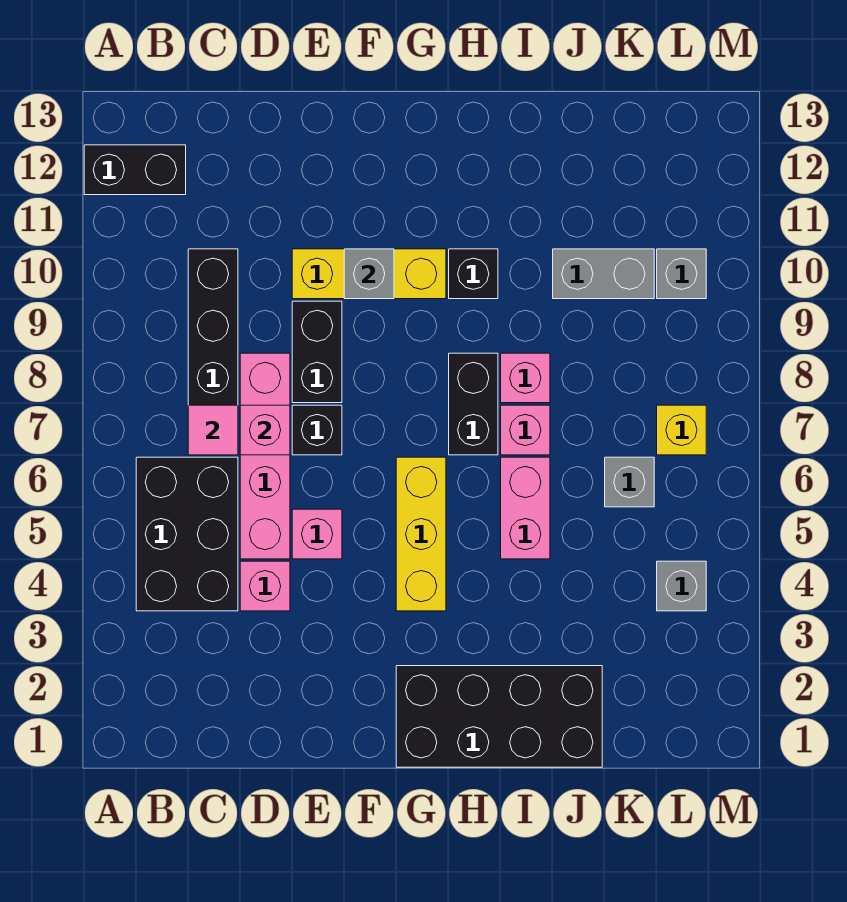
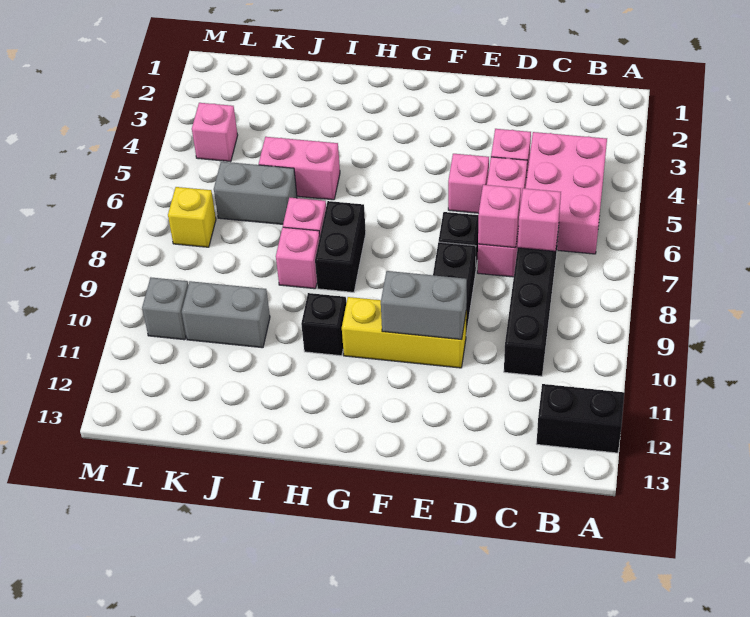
black 2x3 brick [136,457,238,611] -> pink 2x3 brick [525,132,607,254]
pink 1x1 tile [188,405,238,455] -> pink 1x1 brick [518,188,561,251]
pink 1x4 brick [240,353,290,559] -> pink 1x3 brick [477,157,527,277]
grey 1x1 brick [344,249,394,299] -> grey 1x2 brick [381,271,467,340]
black 2x4 brick [396,666,602,767] -> none
yellow 1x3 brick [396,457,446,611] -> none
pink 1x2 brick [501,457,550,559] -> pink 1x2 brick turned to [259,137,340,200]
grey 1x1 brick [605,457,654,507] -> grey 1x2 brick [214,162,297,224]
grey 1x1 brick [657,561,706,611] -> pink 1x1 brick [192,103,238,162]

